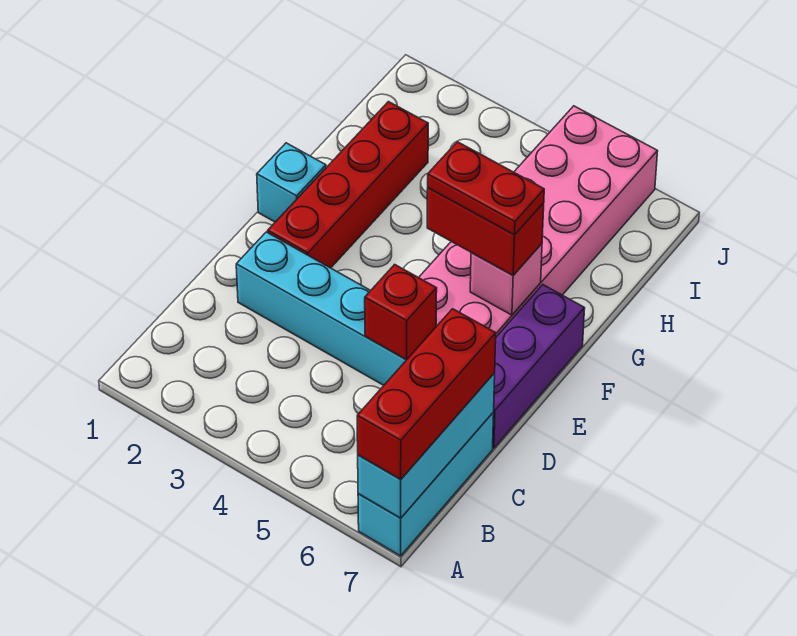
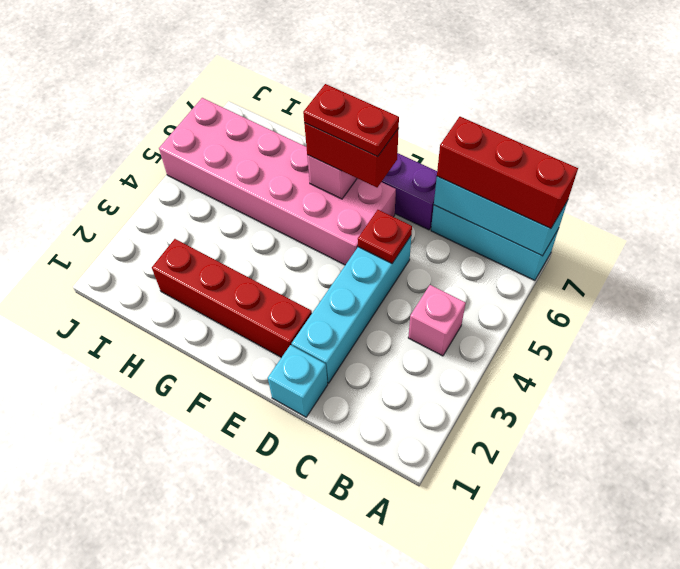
none -> pink 1x1 brick [408,285,466,356]
red 1x1 brick [365,264,437,360] -> red 1x1 plate [358,210,412,263]
cyan 1x1 brick [257,143,326,222] -> cyan 1x1 brick moved to [268,345,328,417]
red 1x2 brick [427,188,544,275] -> red 1x2 brick turned to [304,123,399,187]
red 1x2 plate [428,142,544,235] -> red 1x2 plate turned to [303,84,399,157]

